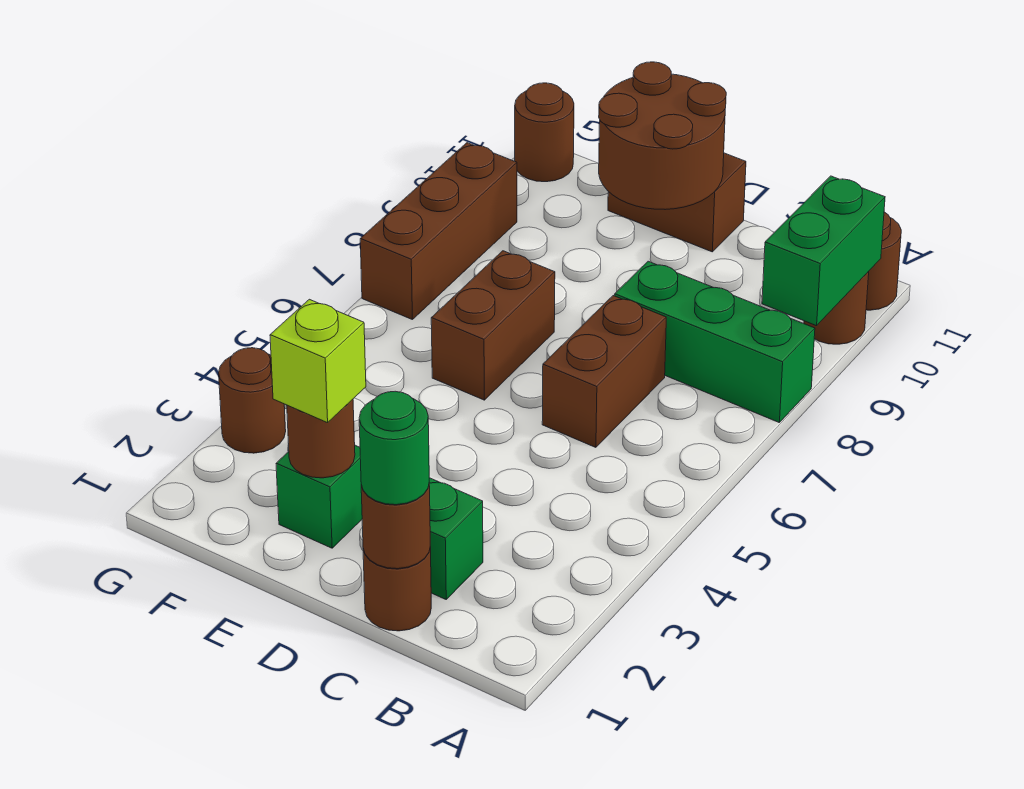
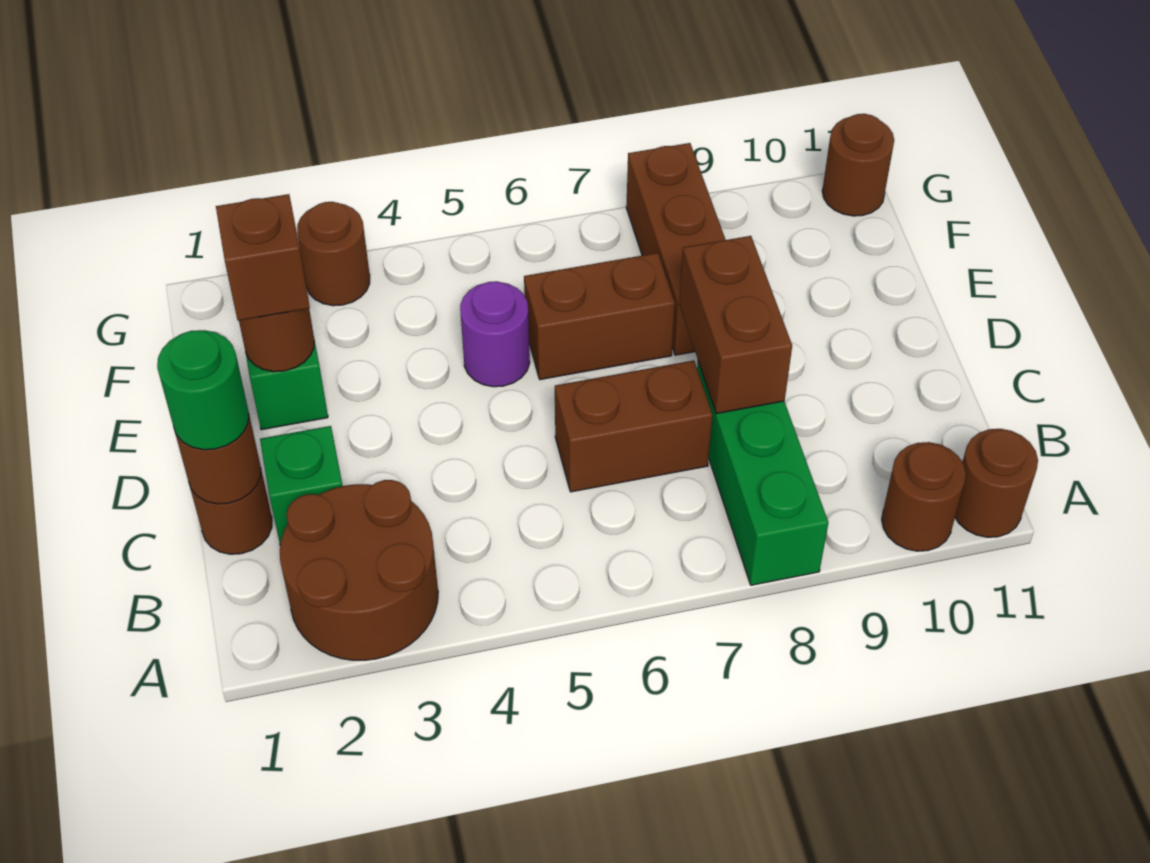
green 1x2 brick [762,176,885,326] -> none
brown 2x2 round brick [599,62,726,210] -> brown 2x2 round brick moved to [280,480,438,660]
brown 1x2 brick [608,153,746,252] -> brown 1x2 brick moved to [679,236,792,414]
lime 1x1 brick [270,299,366,423] -> brown 1x1 brick [216,194,310,321]
none -> purple 1x1 round brick [460,281,530,387]
brown 1x3 brick [360,143,517,320] -> brown 1x3 brick turned to [626,143,725,355]

